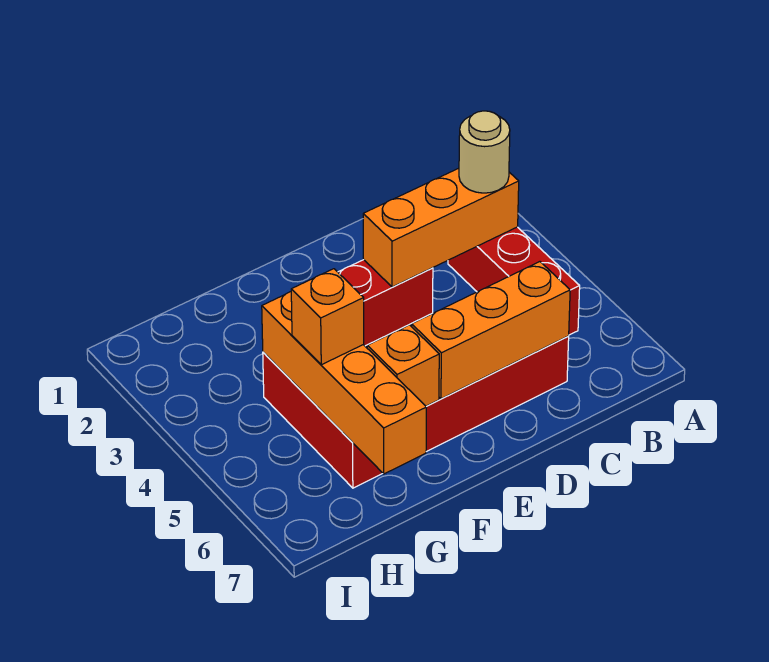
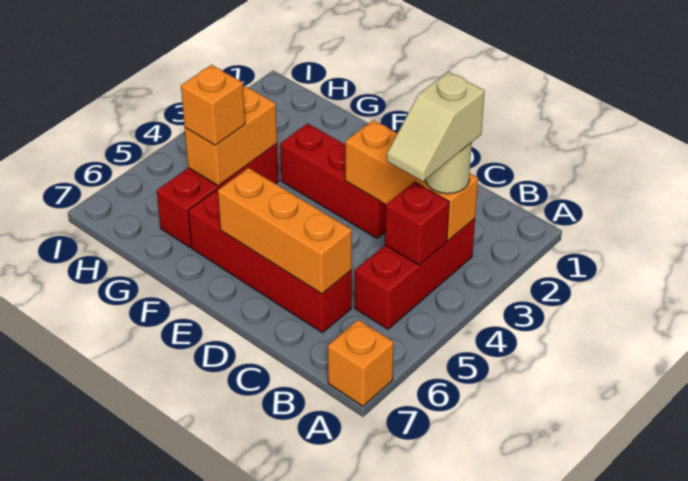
none -> tan 1x2 slope [387,72,485,181]
none -> red 1x1 brick [385,182,449,265]
orange 1x1 brick [367,325,439,406] -> orange 1x1 brick moved to [328,320,394,406]
orange 1x4 brick [262,292,426,474] -> orange 1x2 brick [185,86,277,186]

